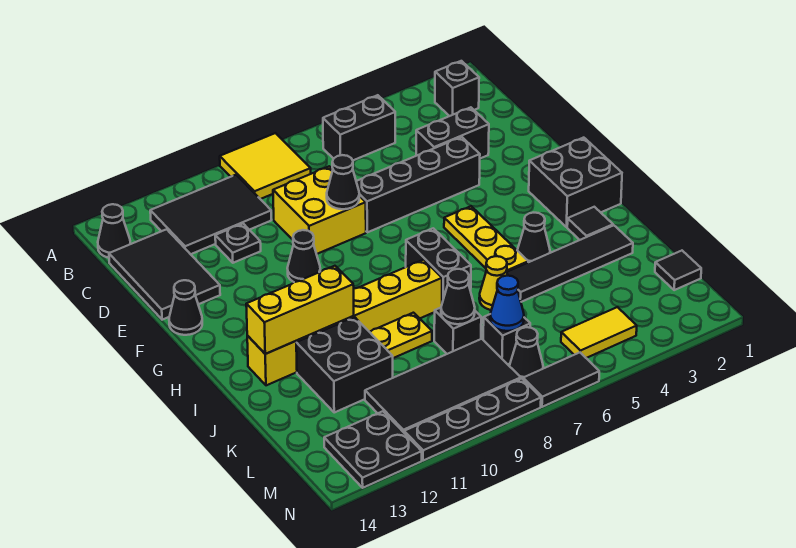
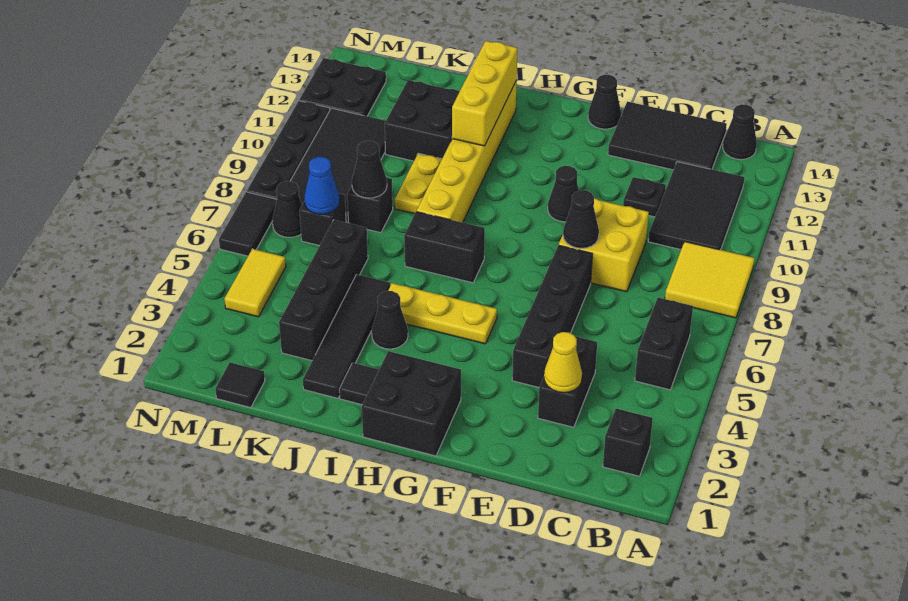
yellow 1x1 cone [479,256,508,310] -> yellow 1x1 cone moved to [544,332,582,393]
none -> black 1x4 brick [279,220,368,361]

